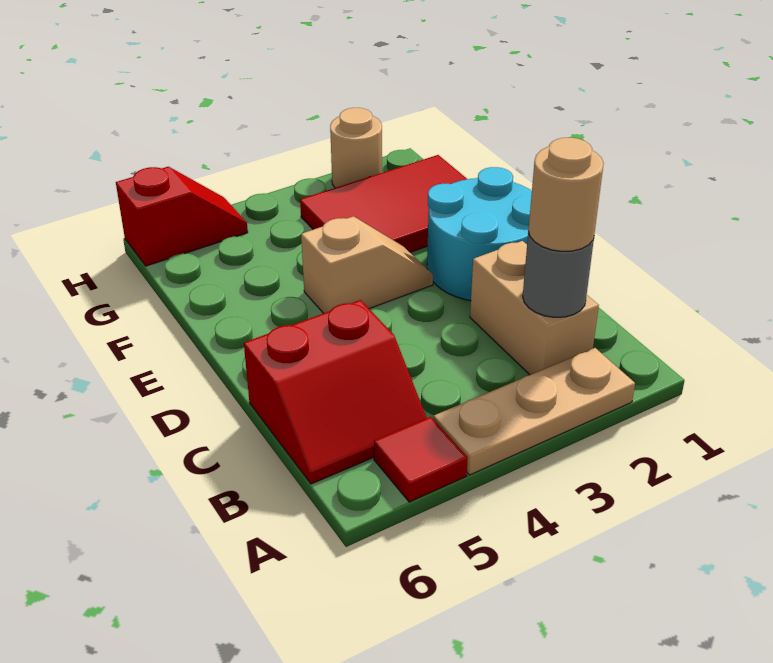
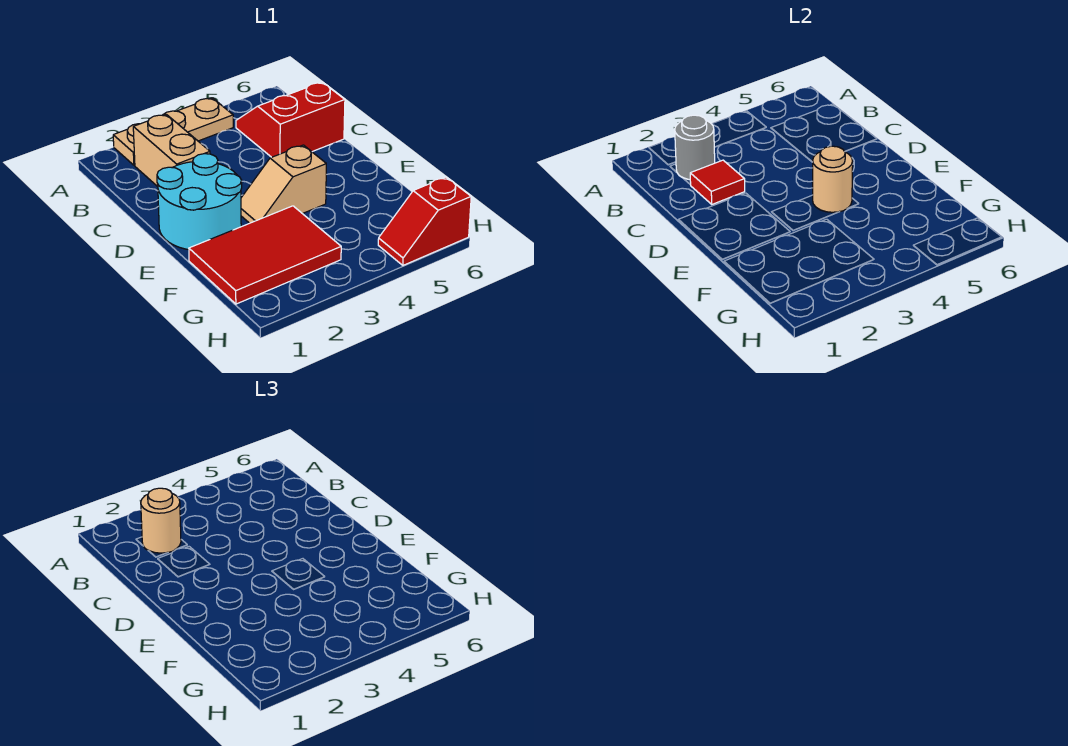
red 1x1 tile [374,417,468,502] -> red 1x1 tile moved to [690,160,745,204]
tan 1x1 round brick [330,108,382,188] -> tan 1x1 round brick moved to [813,146,853,212]

